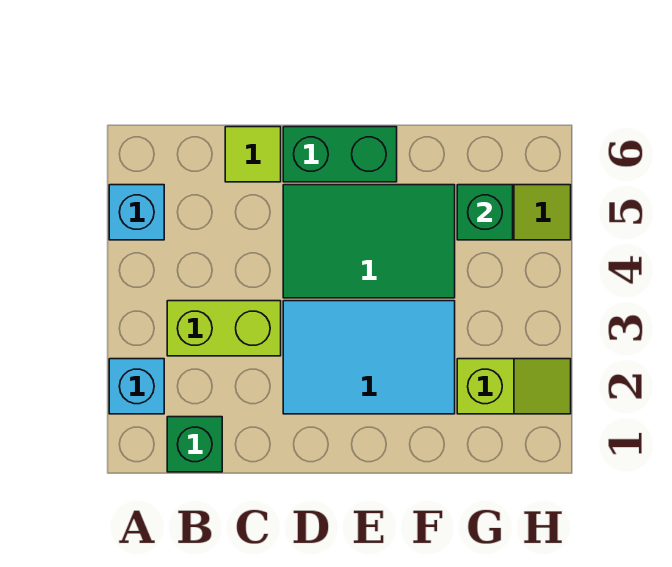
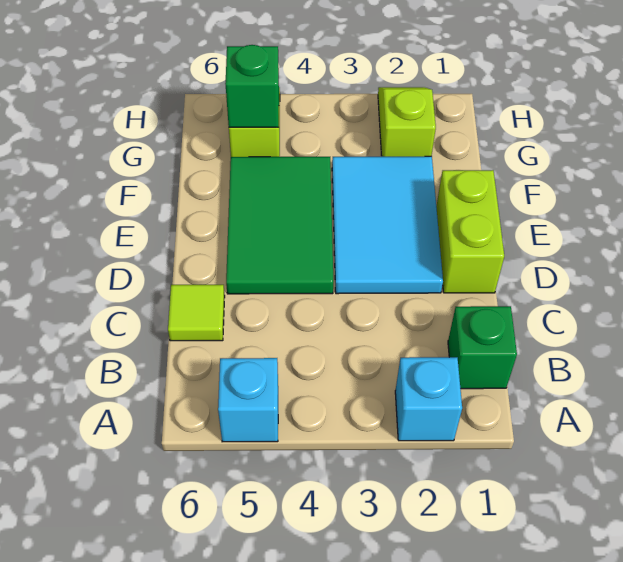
lime 1x2 brick [167,301,281,356] -> lime 1x2 brick moved to [436,170,504,293]
green 1x2 brick [283,127,397,182] -> none

